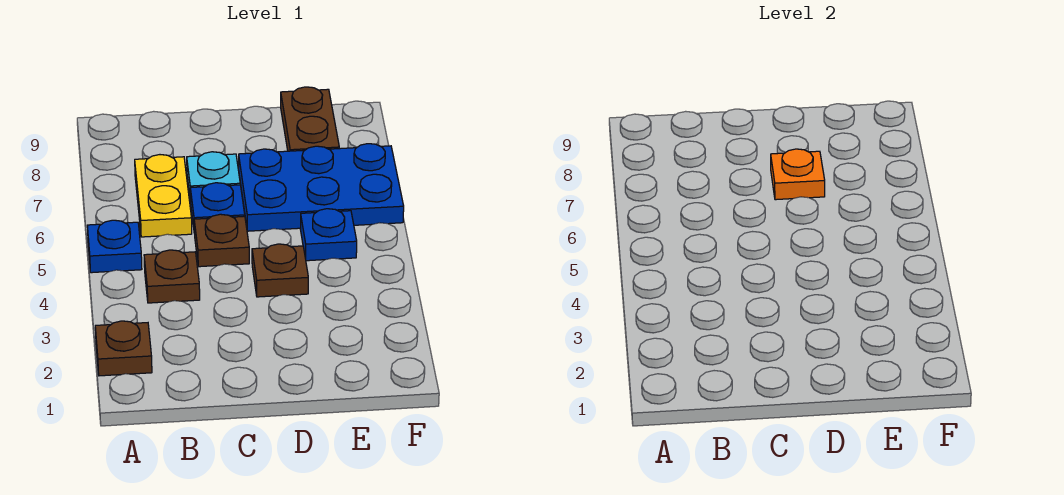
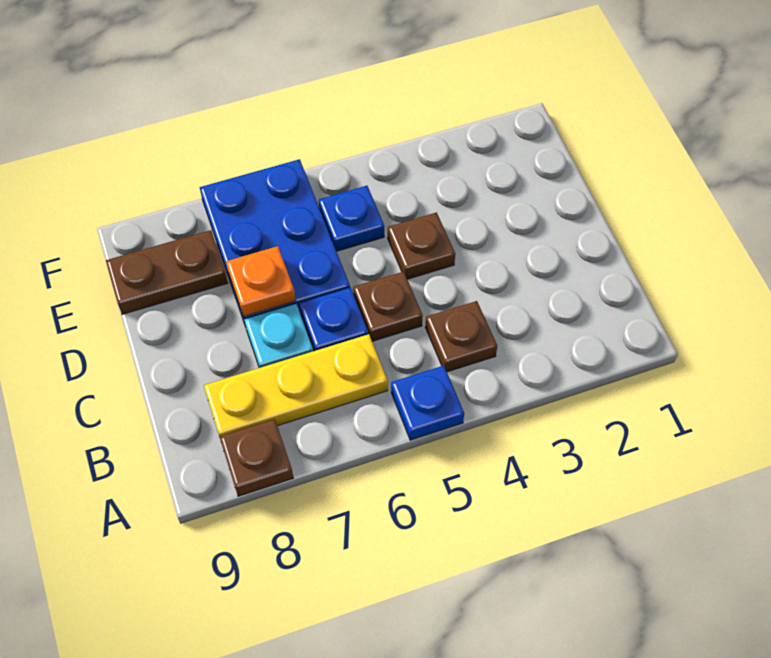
brown 1x1 plate [95,321,152,376] -> brown 1x1 plate moved to [219,419,293,496]
yellow 1x2 plate [135,155,192,237] -> yellow 1x3 plate [204,334,388,436]

